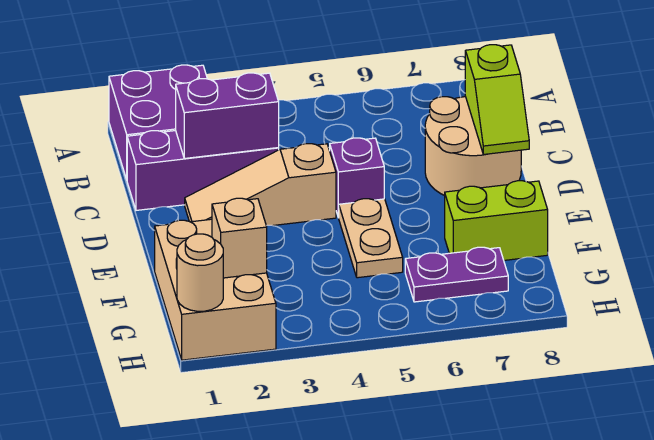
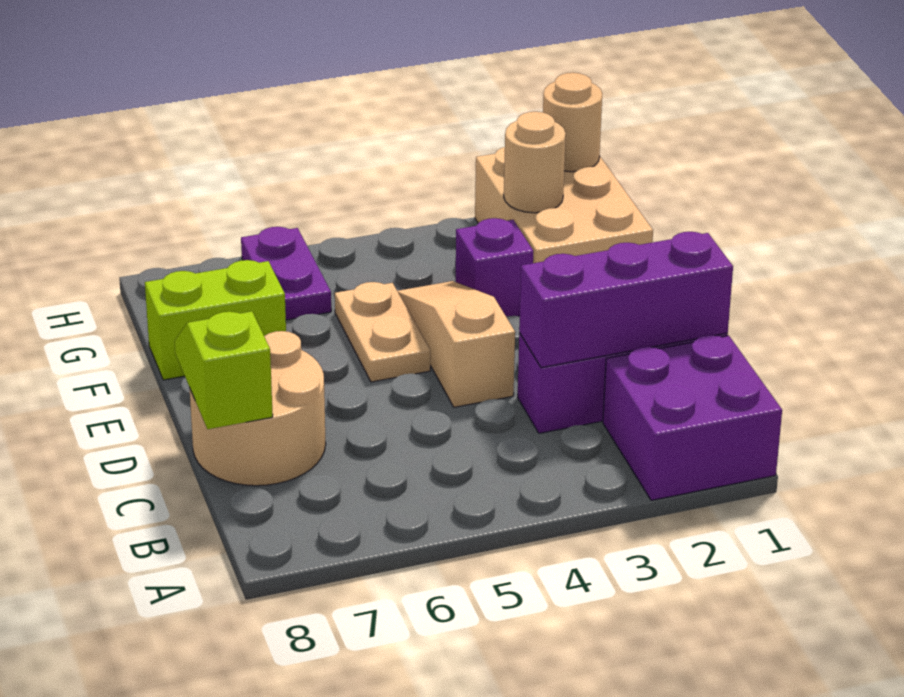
purple 1x2 brick [176,73,279,158] -> purple 1x3 brick [519,232,733,368]
tan 1x3 slope [185,144,336,226] -> tan 1x3 slope turned to [398,281,515,407]
purple 1x1 brick [330,138,384,218] -> purple 1x1 brick moved to [456,218,533,317]
tan 1x1 brick [212,198,267,278] -> tan 1x1 round brick [504,112,566,213]
purple 1x2 plate [405,247,508,302] -> purple 1x2 plate turned to [241,227,331,320]

